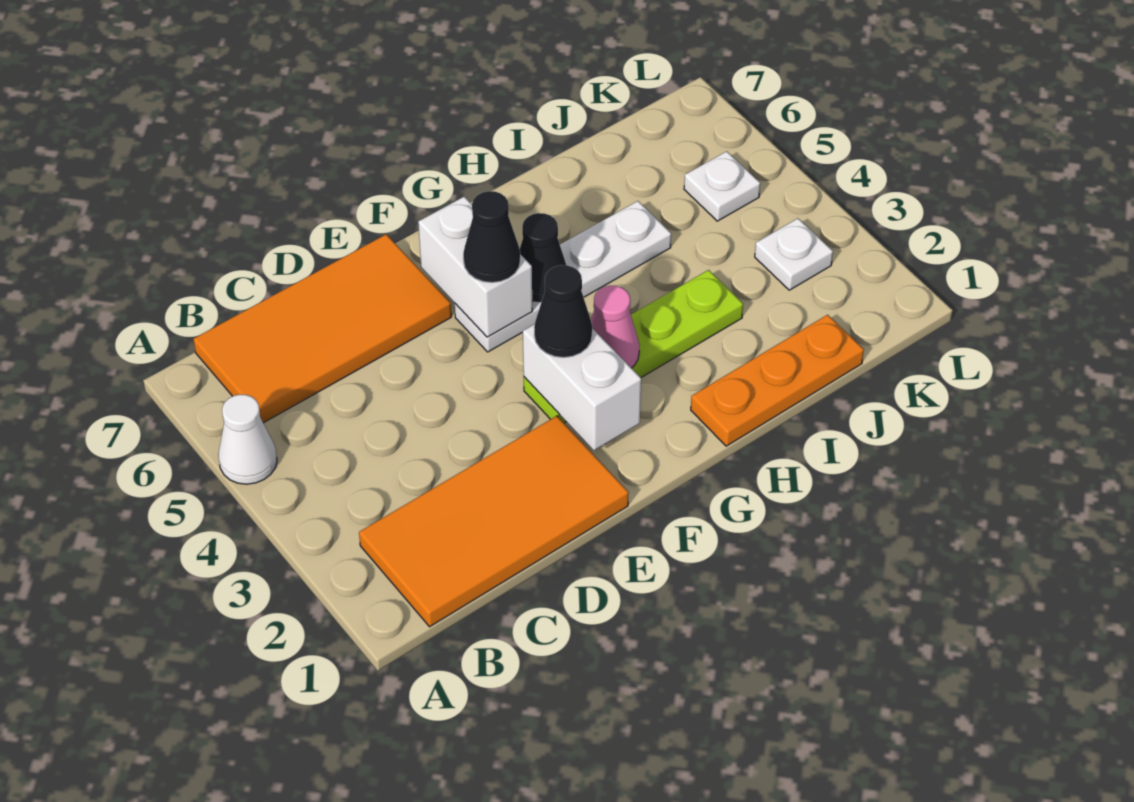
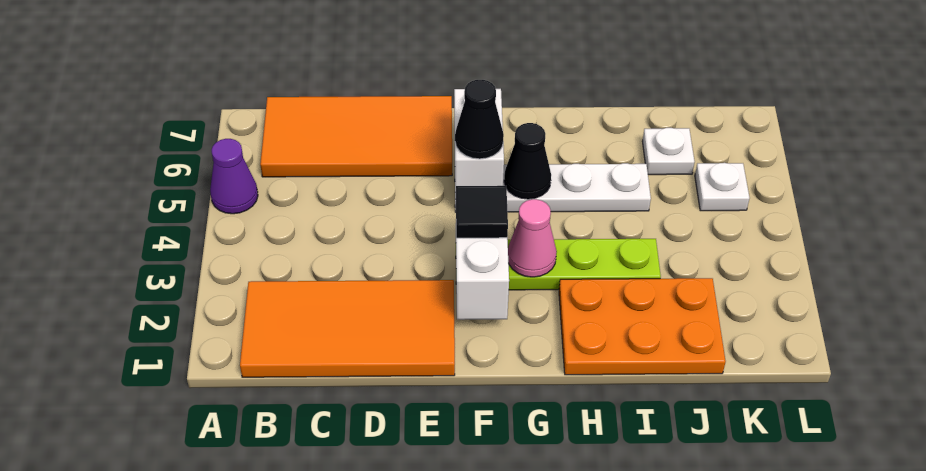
white 1x1 cone [218,394,277,484] -> purple 1x1 cone [210,139,258,214]
black 1x1 cone [534,265,592,358] -> black 1x1 tile [456,186,508,238]
orange 1x3 plate [691,315,864,446] -> orange 2x3 plate [559,278,726,375]
white 1x1 plate [755,218,833,290] -> white 1x1 plate moved to [642,128,695,175]

